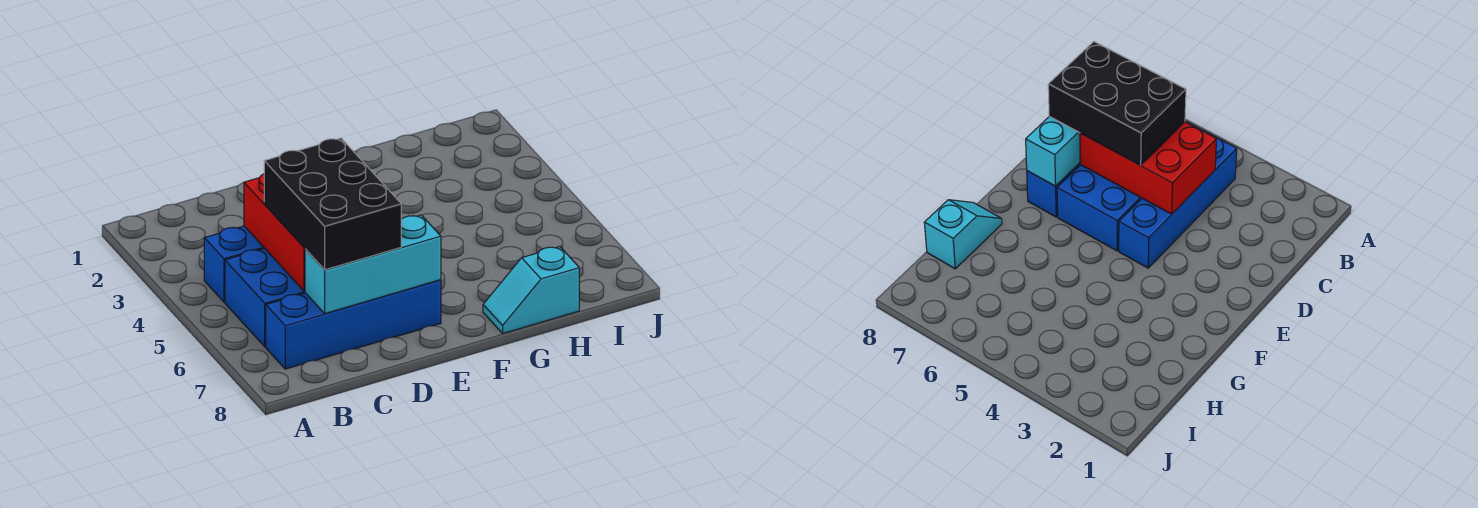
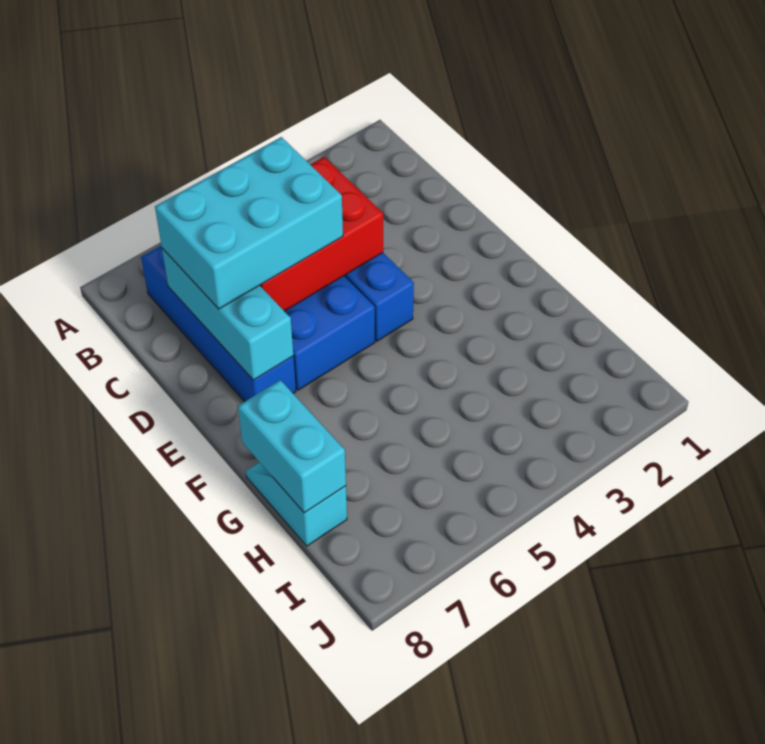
black 2x3 brick [264,138,401,270] -> cyan 2x3 brick [155,137,343,309]
none -> cyan 1x2 brick [238,380,346,513]

